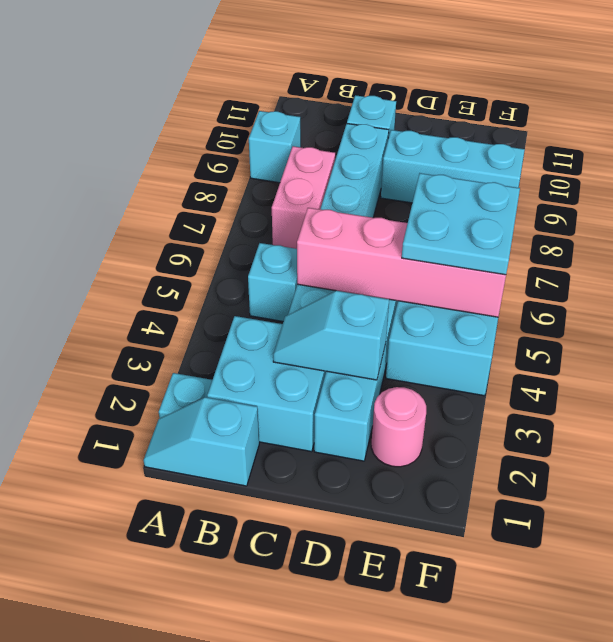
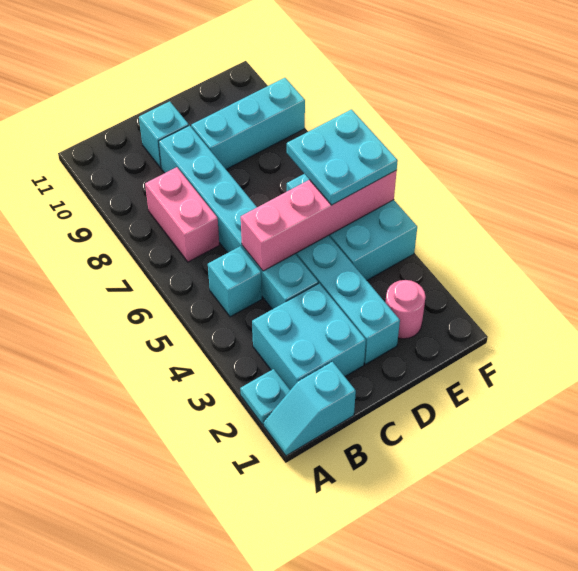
cyan 1x1 brick [249,111,301,183] -> none
cyan 1x2 slope [273,291,389,380] -> none

